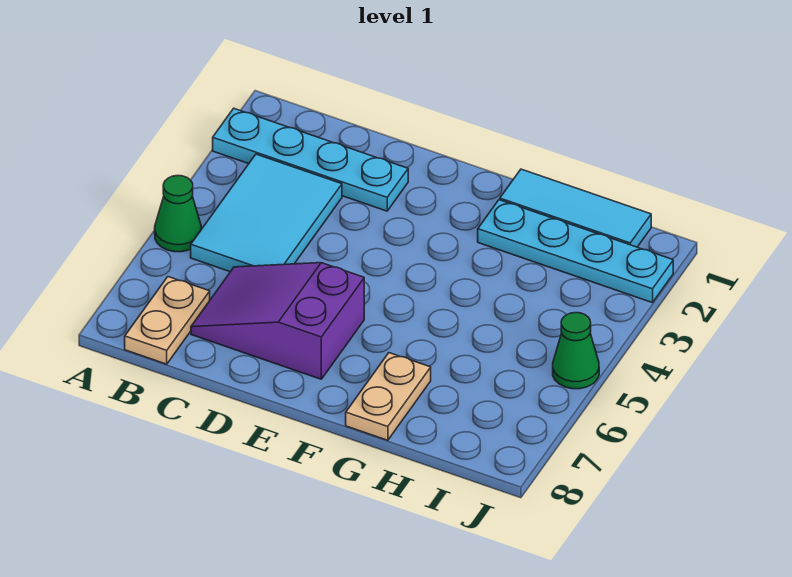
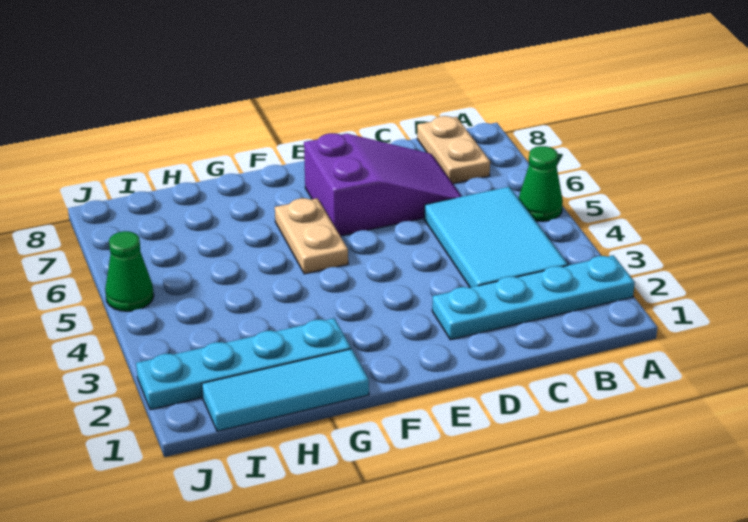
tan 1x2 plate [346,353,431,440] -> tan 1x2 plate moved to [275,198,348,274]

